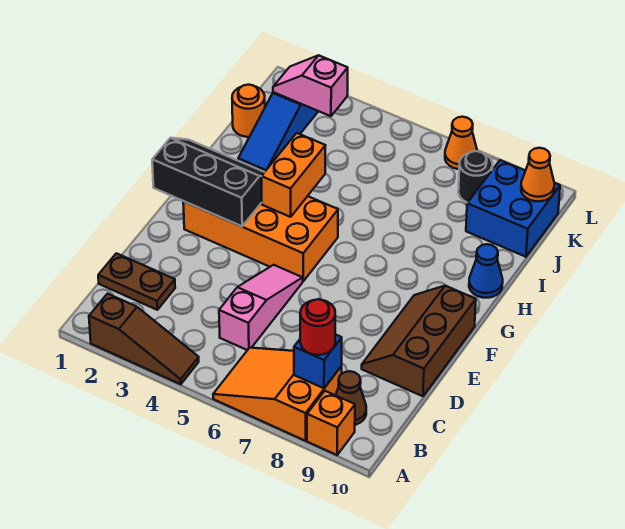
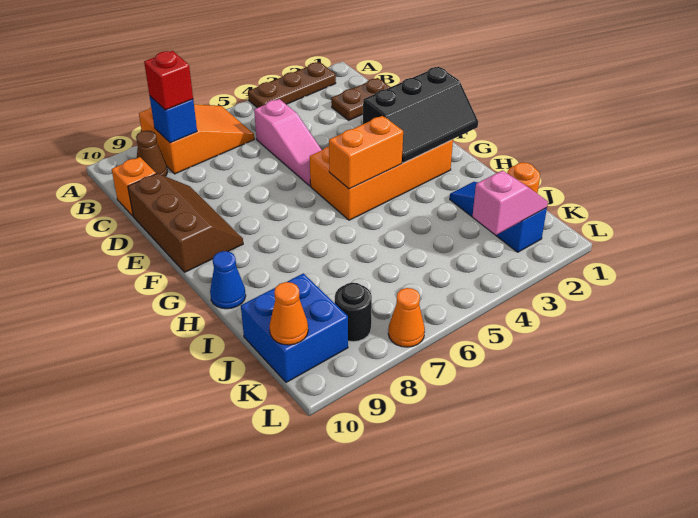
brown 1x3 slope [89,294,199,384] -> brown 1x3 plate [248,62,336,108]
orange 1x1 brick [307,391,355,455] -> orange 1x1 brick moved to [112,157,156,216]
red 1x1 round brick [300,299,335,355] -> red 1x1 brick [144,51,193,110]
orange 1x2 brick [261,133,325,217] -> orange 1x2 brick turned to [329,116,403,189]

